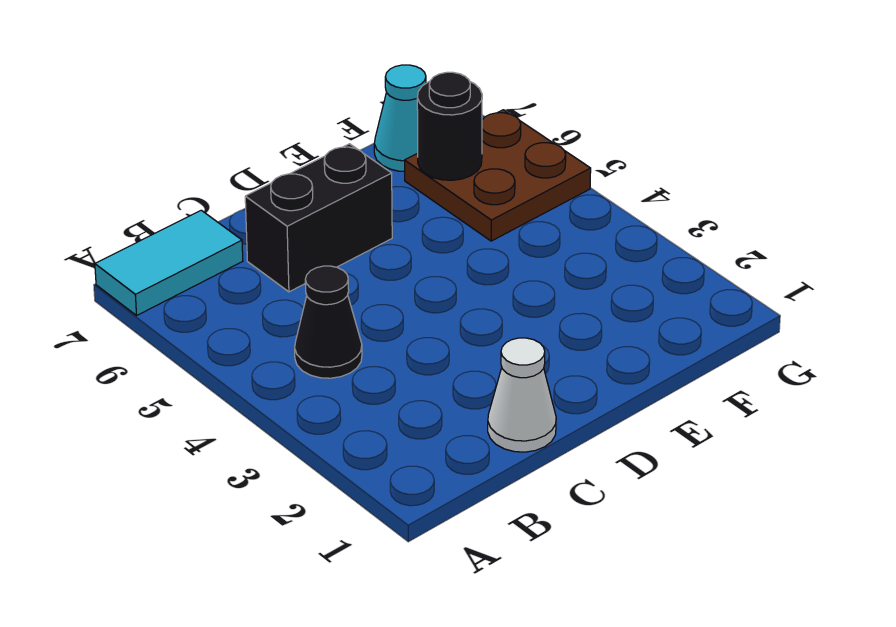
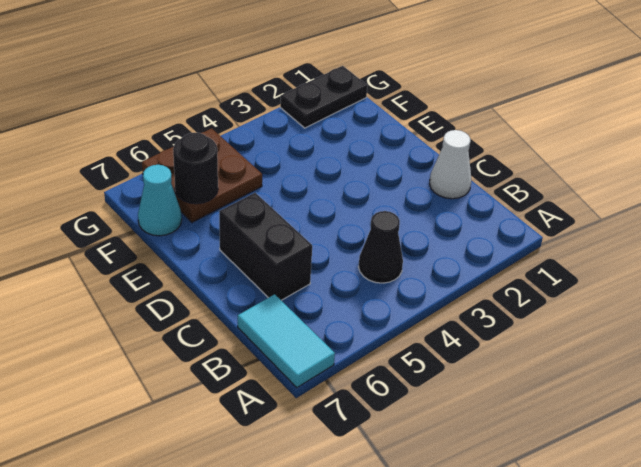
none -> black 1x2 plate [280,66,368,128]

